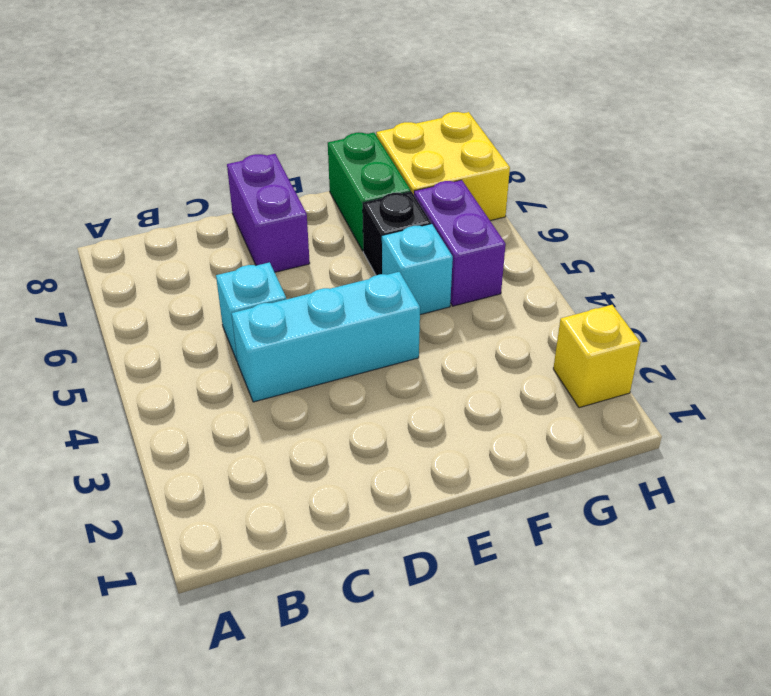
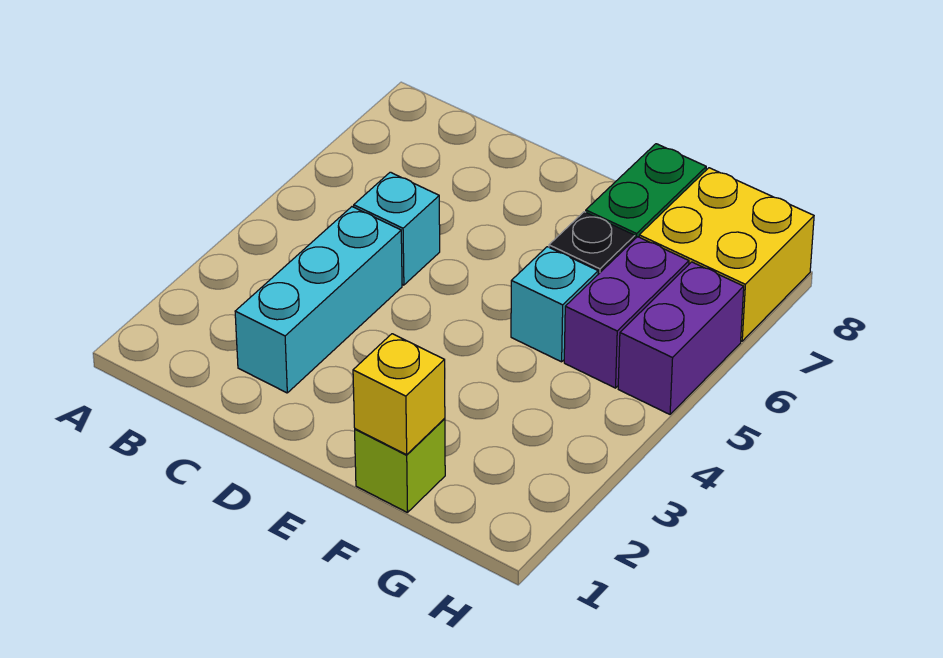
cyan 1x3 brick [232,272,420,402] -> cyan 1x3 brick turned to [235,207,402,393]
purple 1x2 brick [227,154,310,272] -> purple 1x2 brick moved to [618,262,744,414]
none -> lime 1x1 brick [355,418,445,513]
yellow 1x1 brick [553,305,640,408] -> yellow 1x1 brick moved to [353,334,445,455]

